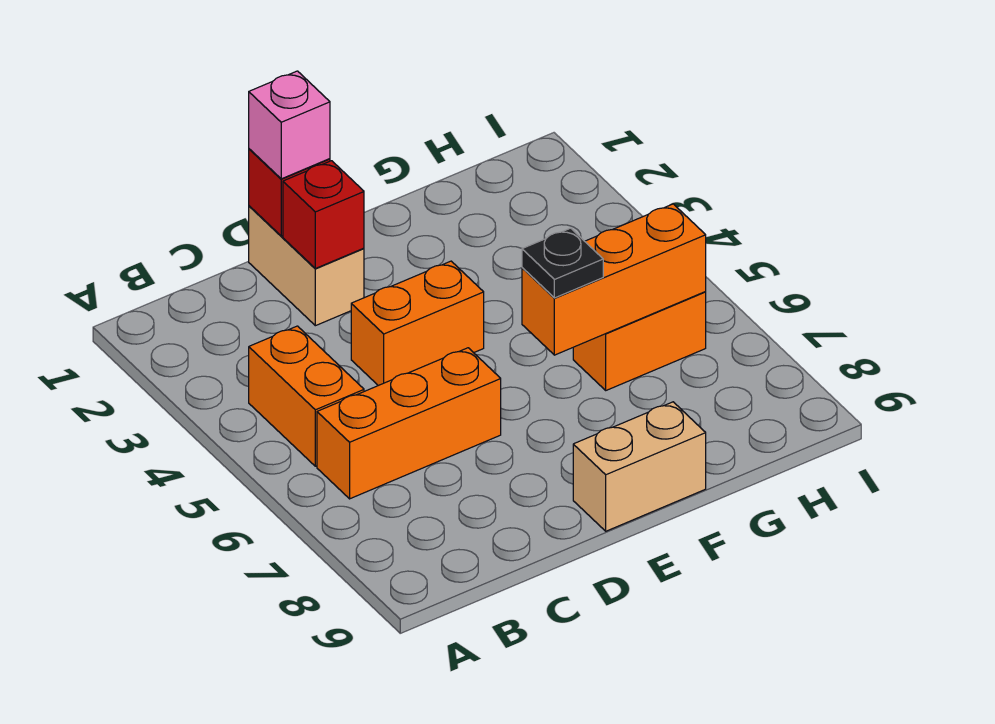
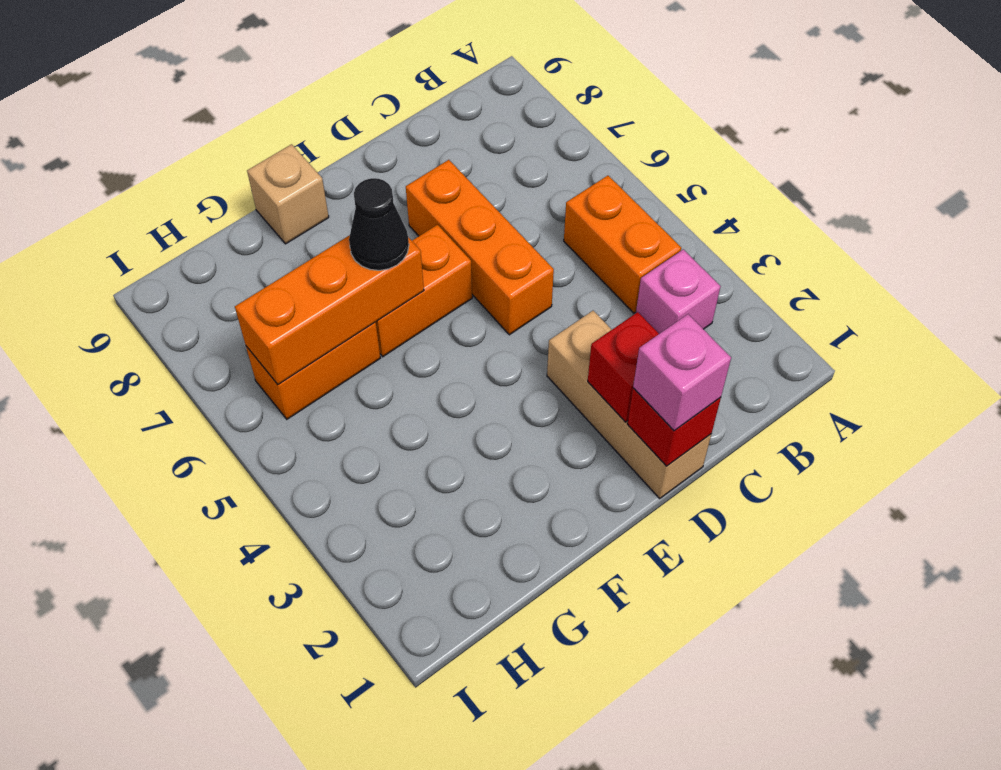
none -> pink 1x1 brick [636,249,721,334]
orange 1x3 brick [317,348,501,499] -> orange 1x3 brick turned to [406,160,554,335]
tan 1x2 brick [249,206,364,326] -> tan 1x3 brick [547,311,711,498]
orange 1x2 brick [351,261,484,386] -> orange 1x2 brick moved to [376,225,472,357]
tan 1x2 brick [573,402,706,531] -> tan 1x1 brick [247,144,329,244]
black 1x1 plate [522,228,603,298] -> black 1x1 cone [349,178,409,270]

